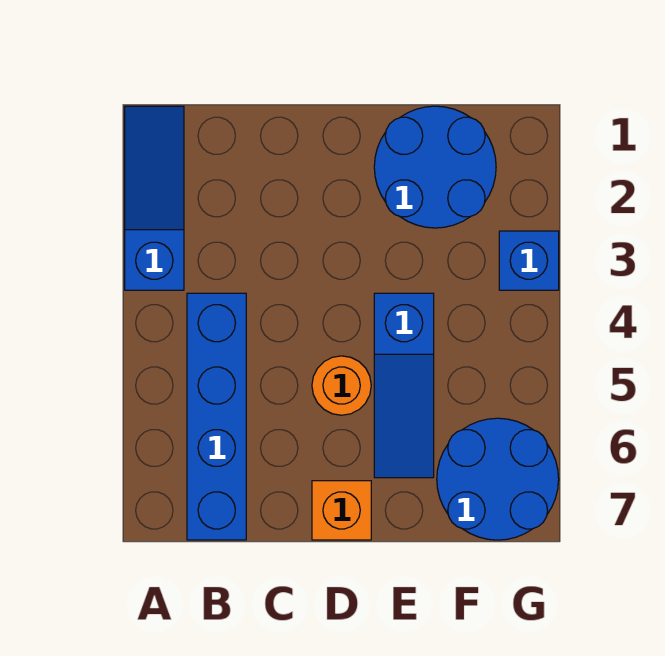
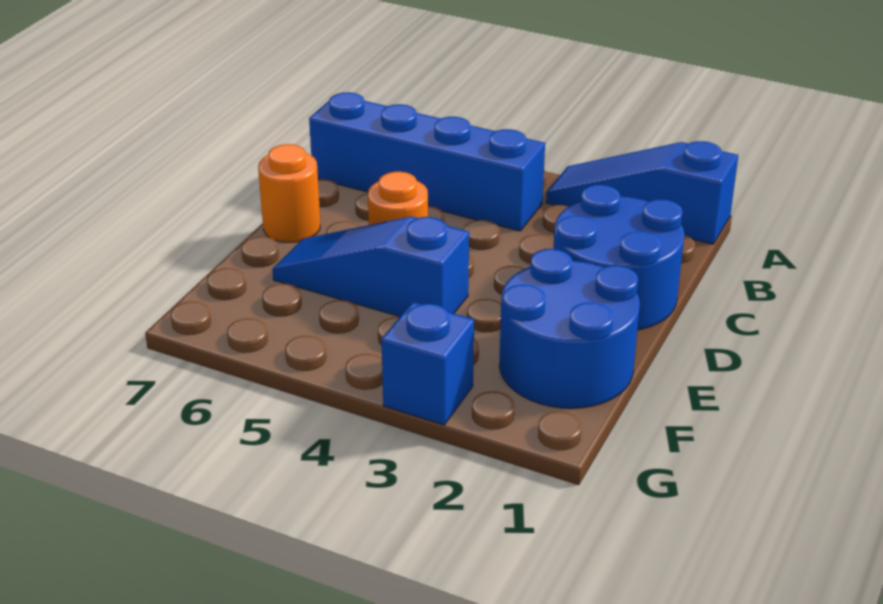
blue 1x3 slope [125,106,184,290] -> blue 1x3 slope turned to [546,141,738,244]
orange 1x1 brick [312,481,371,540] -> orange 1x1 round brick [258,144,320,242]
blue 2x2 round brick [437,418,559,540] -> blue 2x2 round brick moved to [553,185,684,330]

